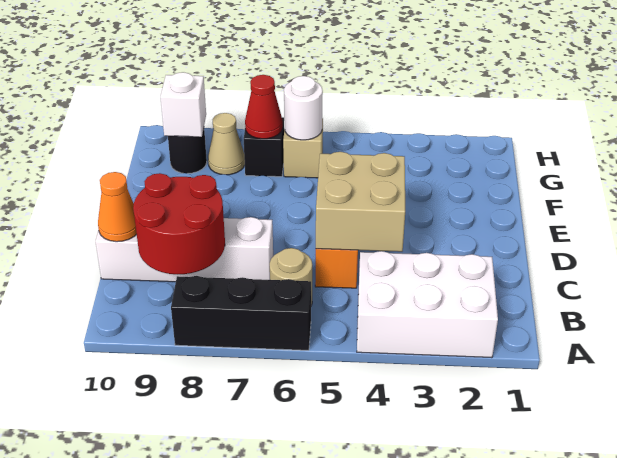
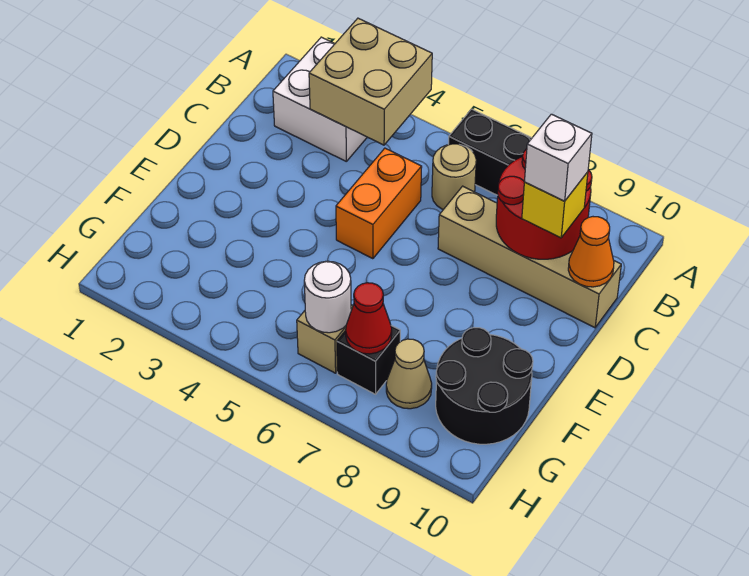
white 2x3 brick [357,251,498,358] -> white 2x2 brick [273,37,367,161]
tan 2x2 brick [316,152,405,252] -> tan 2x2 brick moved to [309,18,432,145]
white 1x4 brick [95,217,273,282] -> tan 1x4 brick [438,186,621,328]
none -> yellow 1x1 brick [522,172,588,238]
black 1x1 round brick [168,129,207,174] -> black 2x2 round brick [436,328,533,444]
white 1x1 brick [160,72,206,137] -> white 1x1 brick moved to [525,114,592,201]

